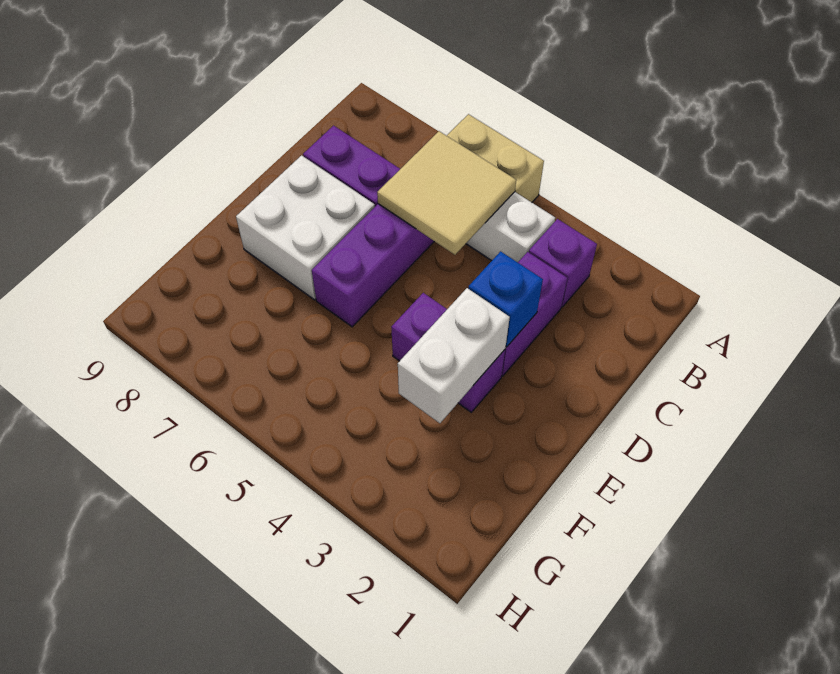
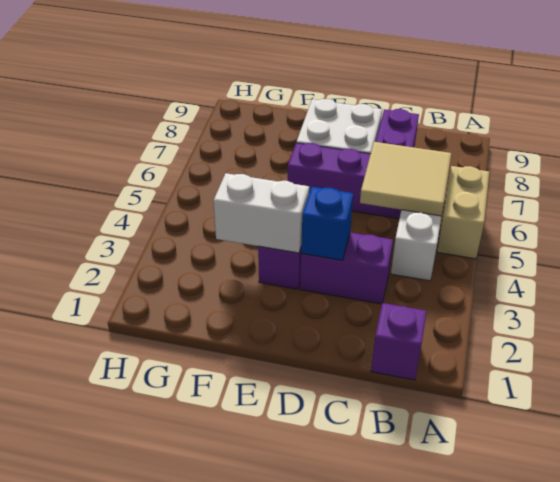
purple 1x1 brick [529,219,597,307] -> purple 1x1 brick moved to [371,303,427,380]

